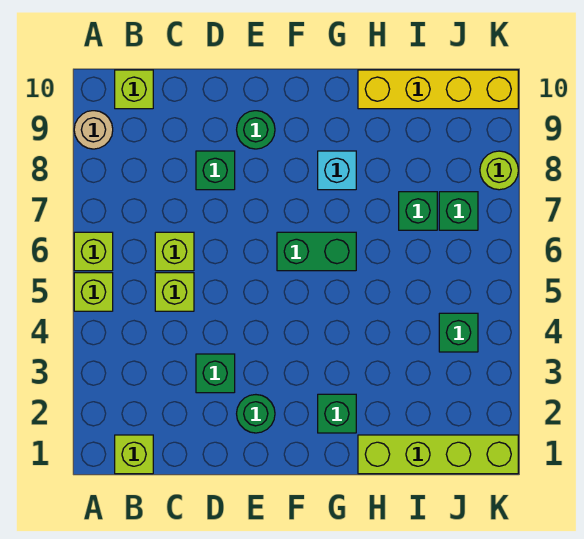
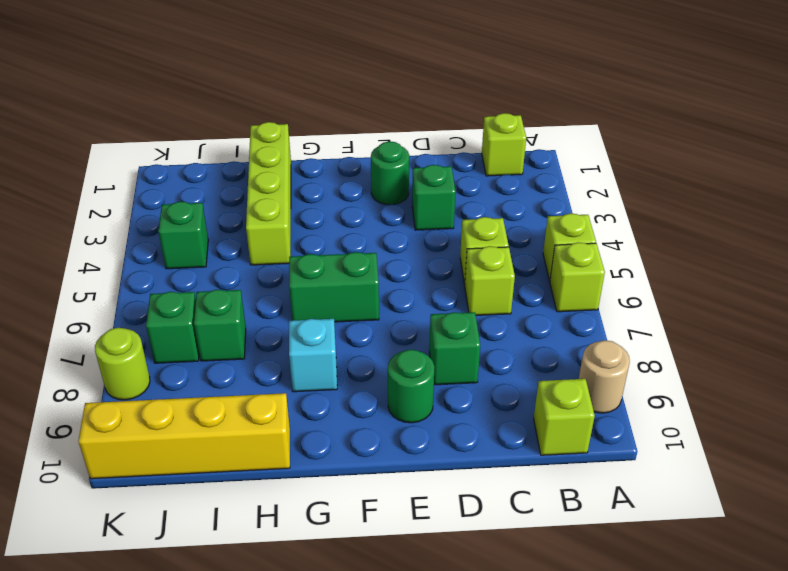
green 1x1 brick [318,394,356,433] -> none
lime 1x4 brick [358,435,518,474] -> lime 1x4 brick turned to [246,122,291,265]

